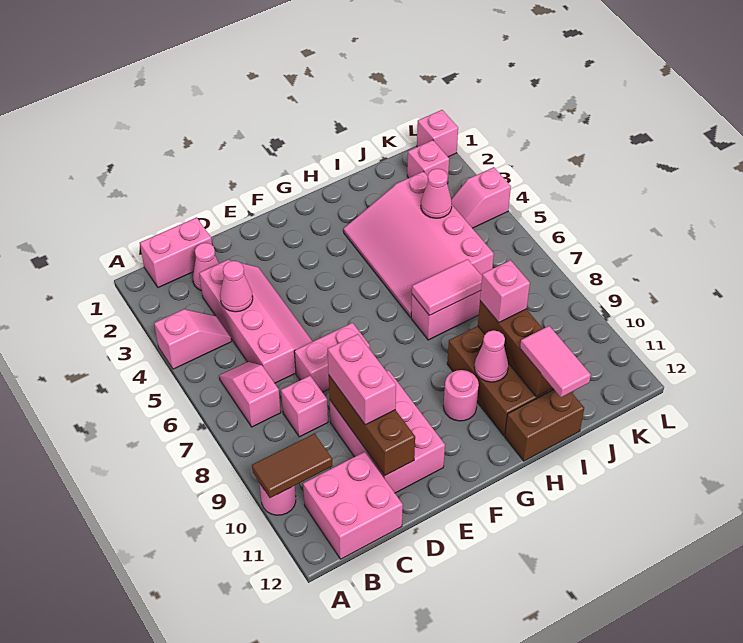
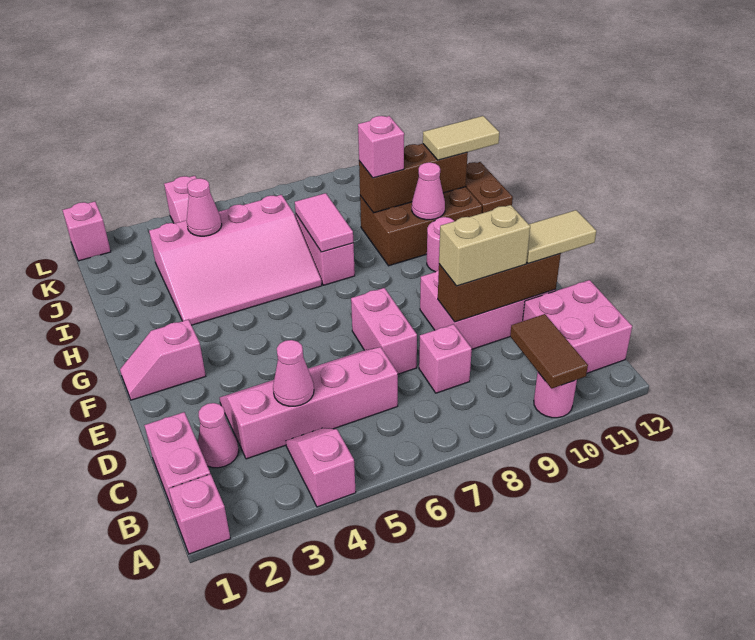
pink 1x2 slope [219,362,281,427] -> pink 1x2 slope moved to [120,320,206,400]
pink 1x2 brick [328,334,396,425] -> tan 1x2 brick [439,205,530,286]
none -> tan 1x2 tile [527,210,596,264]
pink 1x2 tile [520,326,591,397] -> tan 1x2 tile [423,116,499,160]
pink 1x1 brick [407,140,449,184] -> pink 1x1 brick moved to [169,474,230,554]

